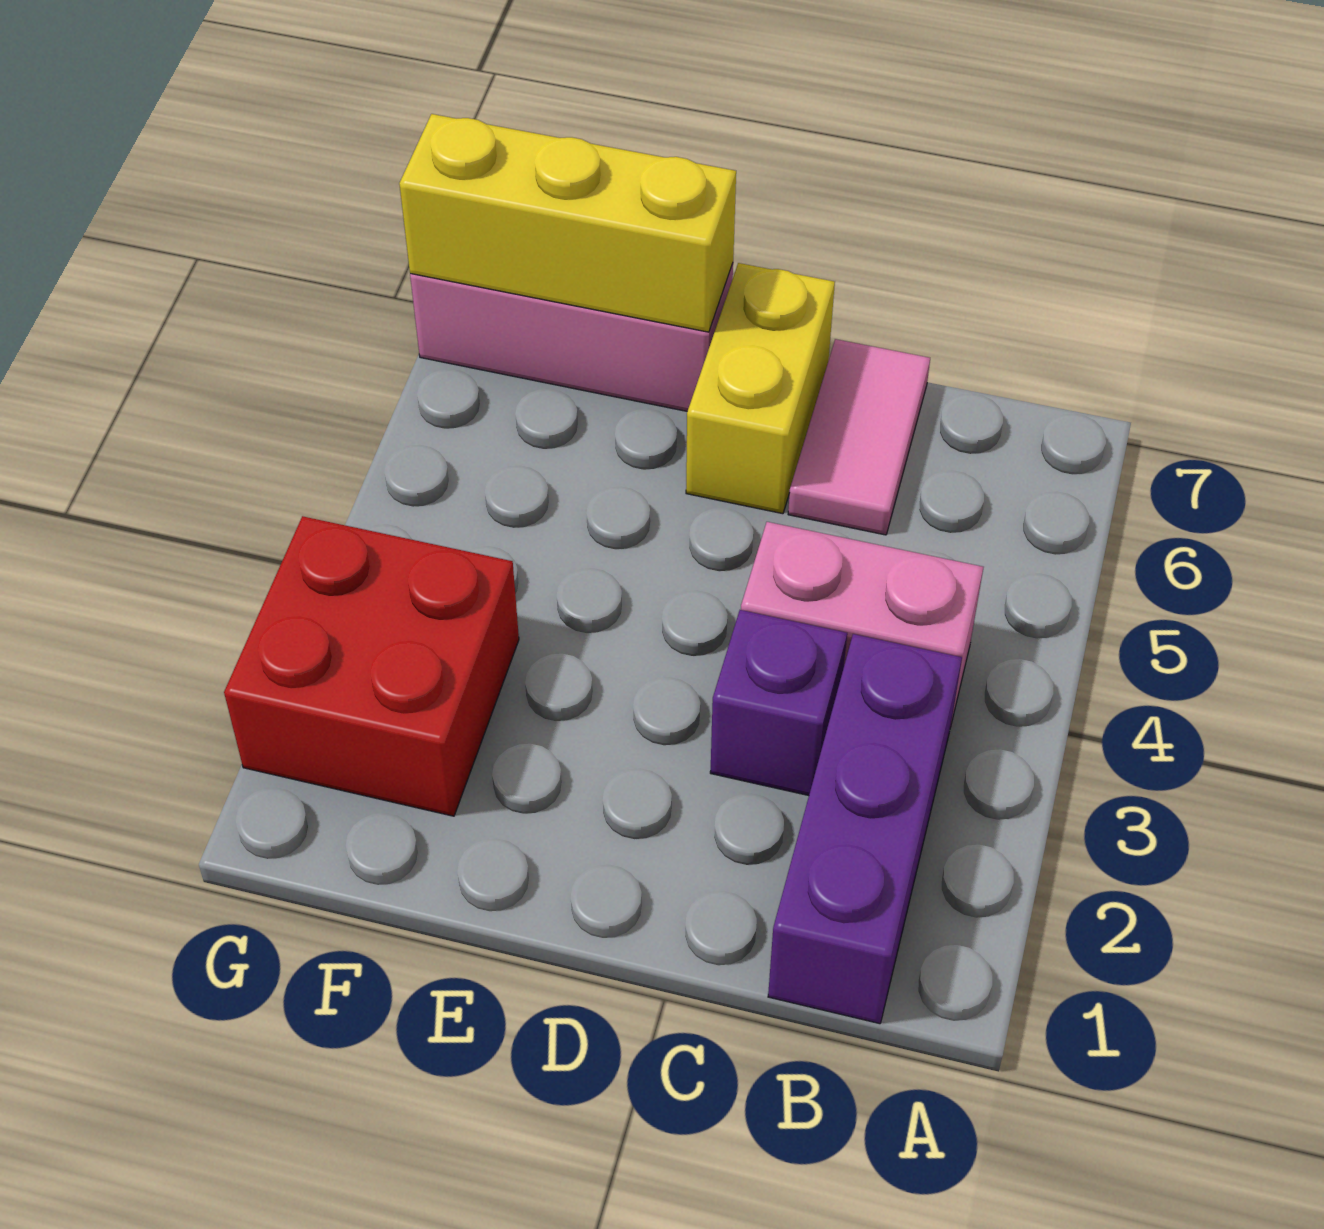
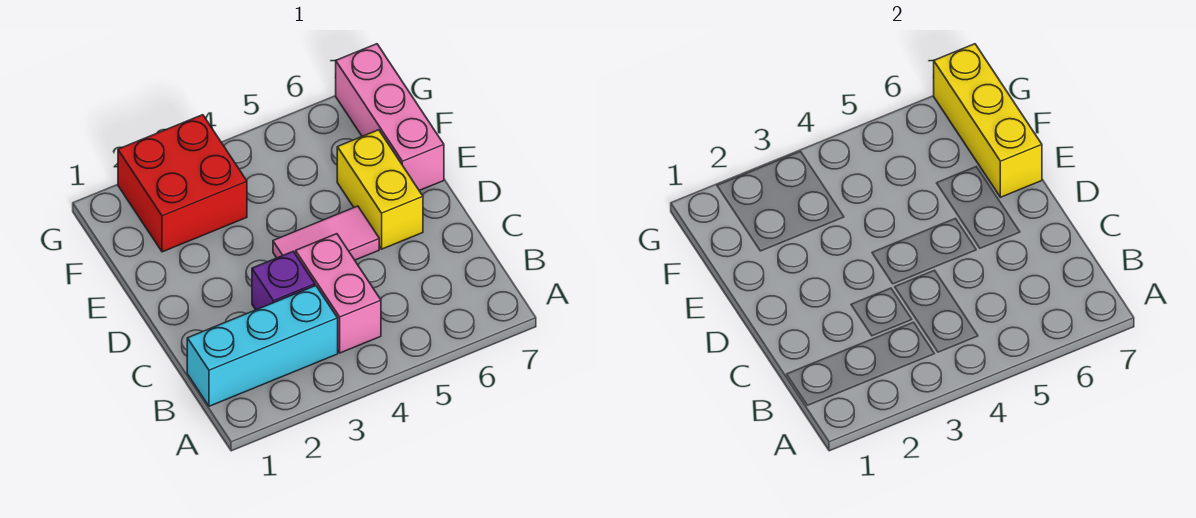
purple 1x3 brick [768,634,962,1024] -> cyan 1x3 brick [187,286,338,406]
pink 1x2 tile [788,339,930,535] -> pink 1x2 tile moved to [273,206,379,260]
yellow 1x2 brick [686,263,835,514] -> yellow 1x2 brick turned to [337,130,423,249]

